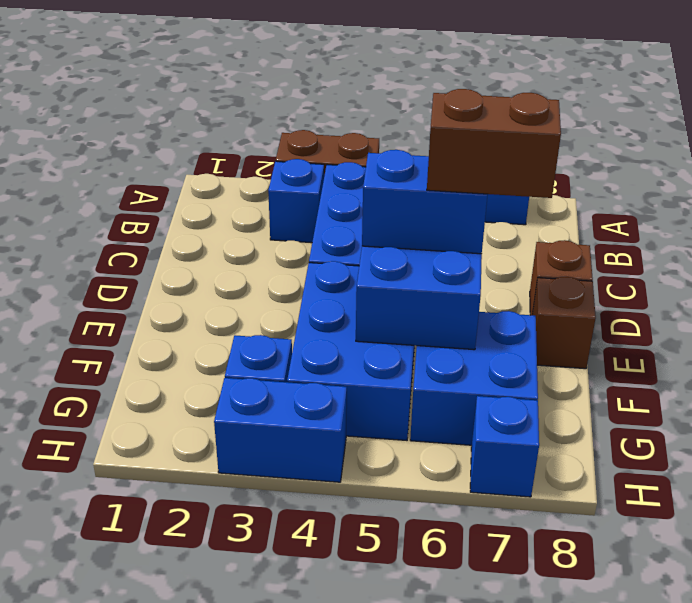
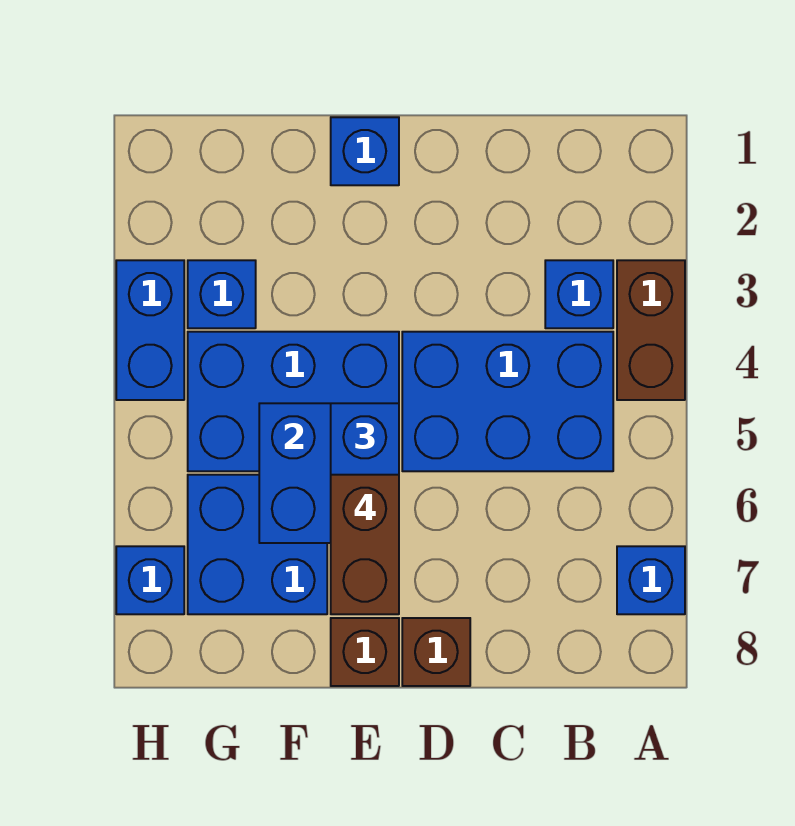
none -> blue 1x1 brick [331,117,399,185]

